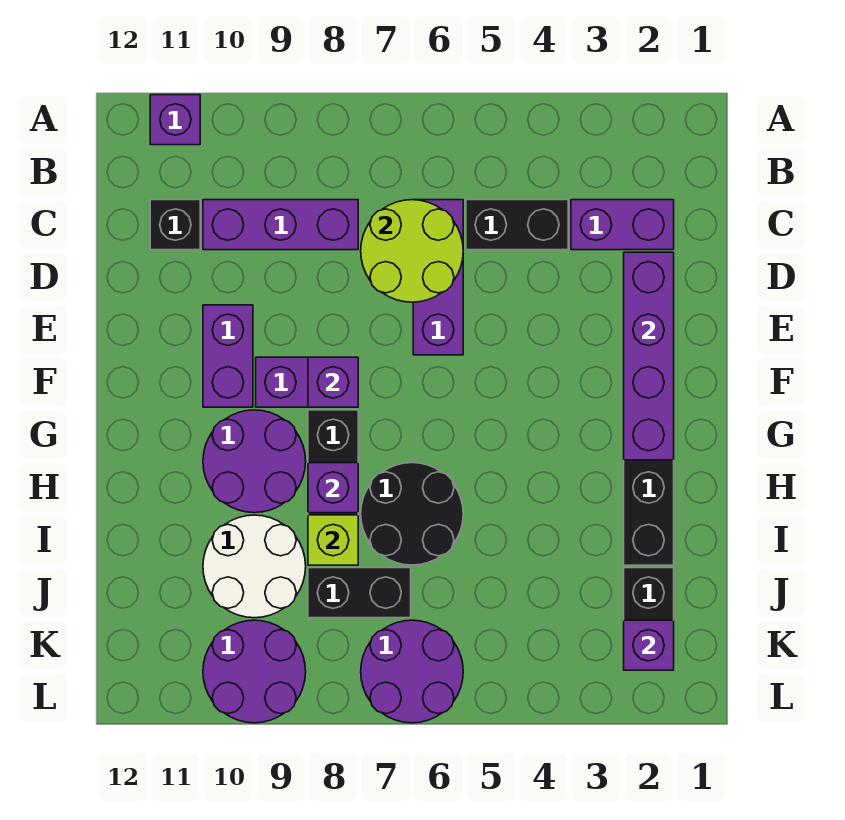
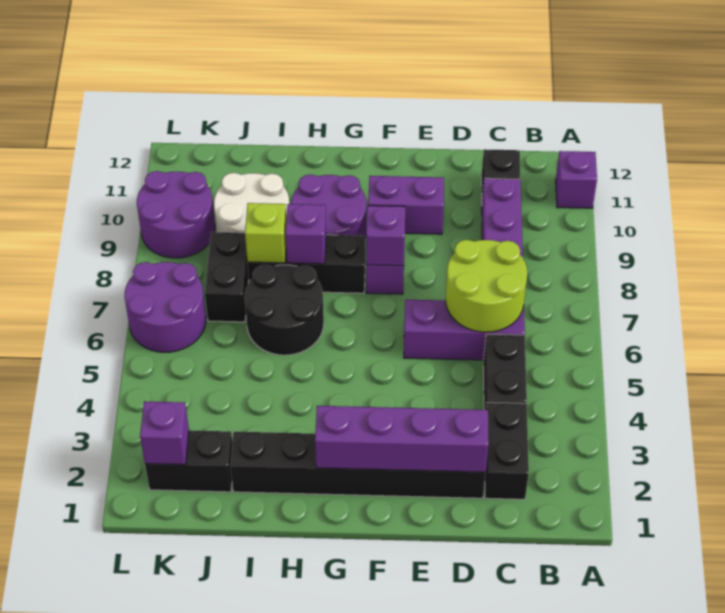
purple 1x2 brick [571,200,674,250] -> black 1x2 brick [485,402,529,499]

